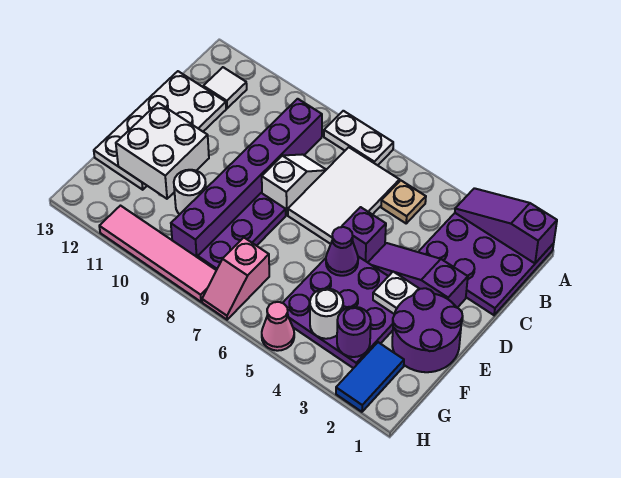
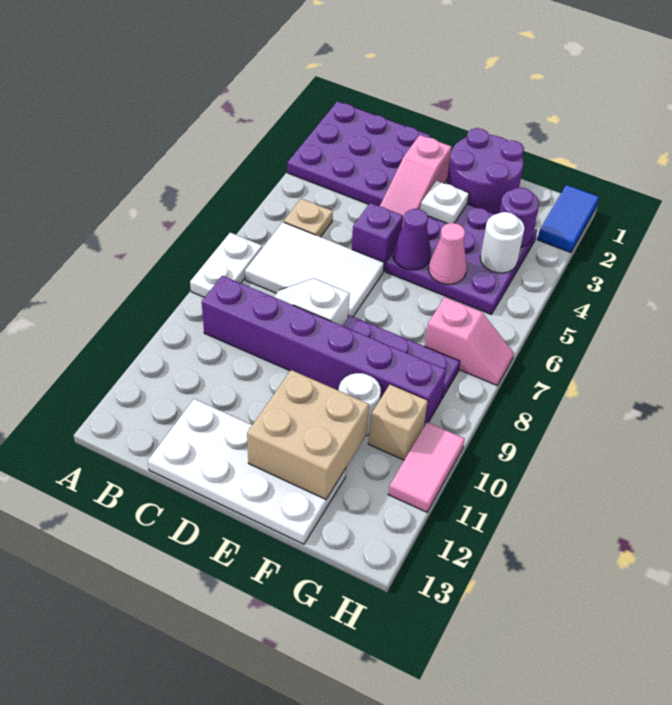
purple 1x3 slope [455,188,557,263] -> none
white 1x1 tile [203,67,247,108] -> none
purple 1x3 slope [368,243,468,308] -> pink 1x3 slope [380,135,452,227]
white 2x2 brick [116,103,209,199] -> tan 2x2 brick [247,370,369,499]
blue 1x2 tile [336,342,404,412] -> blue 1x2 tile turned to [537,185,599,253]
none -> tan 1x1 brick [368,384,428,460]
pink 1x1 cone [262,302,294,351] -> pink 1x1 cone moved to [429,223,467,284]
pink 1x4 tile [99,206,216,302] -> pink 1x2 tile [388,422,465,512]

